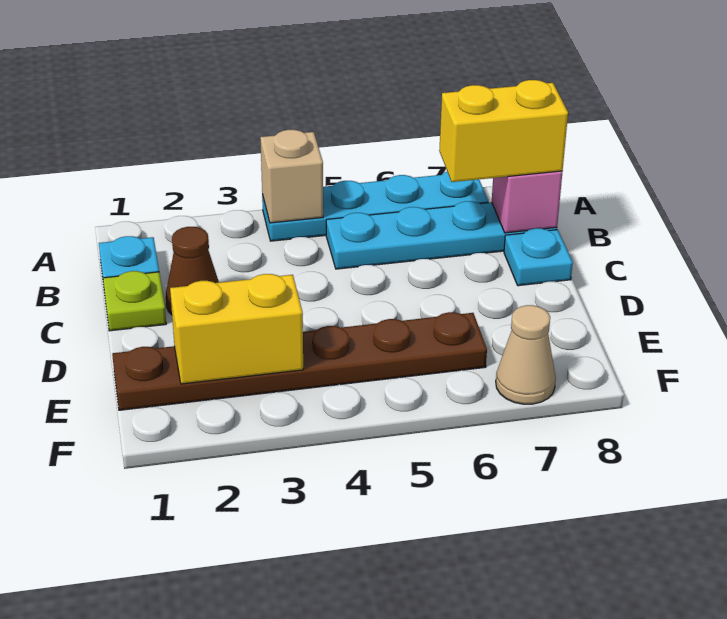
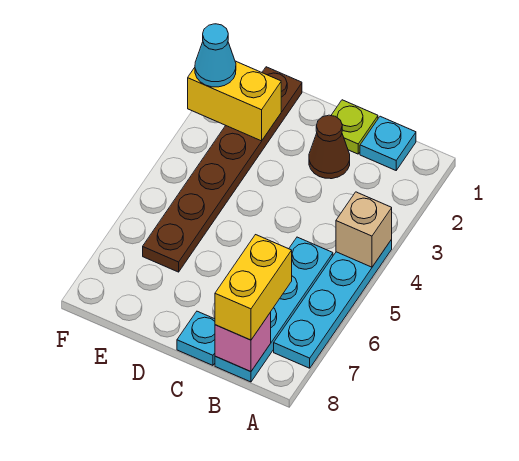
yellow 1x2 brick [170,274,303,384] -> yellow 1x2 brick turned to [188,61,281,141]
none -> cyan 1x1 cone [195,24,236,87]
tan 1x1 cone [496,305,556,404] -> none

